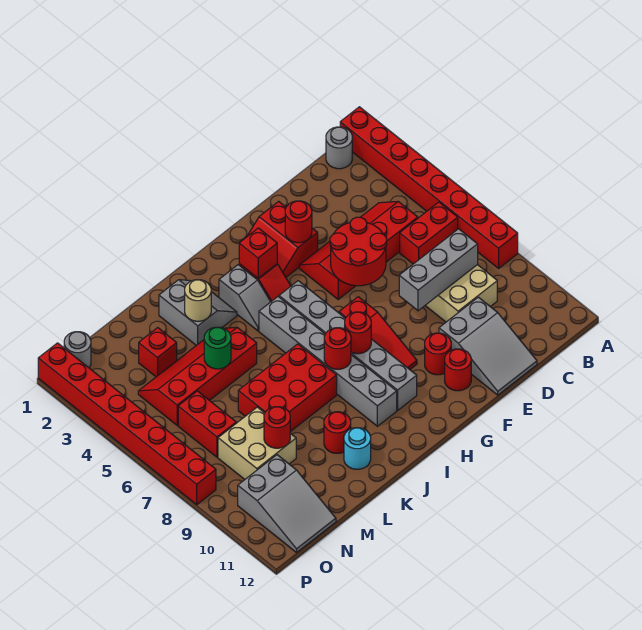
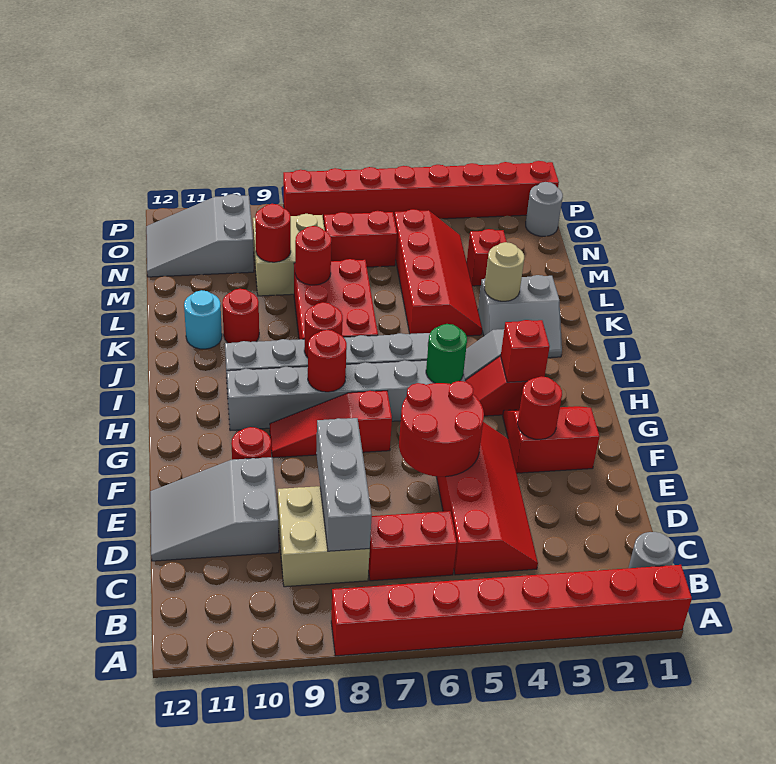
red 1x2 brick [400,202,458,264] -> red 1x2 brick turned to [368,511,457,581]
red 1x1 round brick [445,349,471,391] -> red 1x1 round brick moved to [295,226,331,285]
green 1x1 round brick [204,327,231,369] -> green 1x1 round brick moved to [426,324,467,384]

